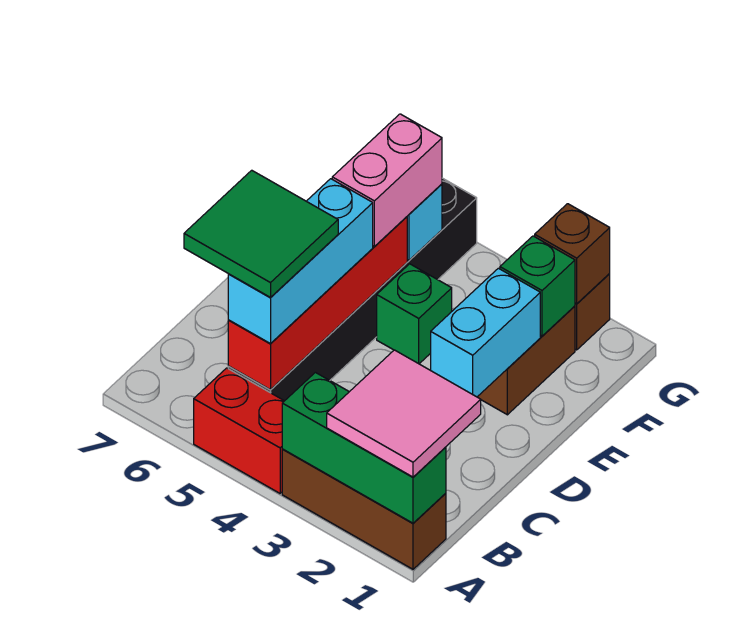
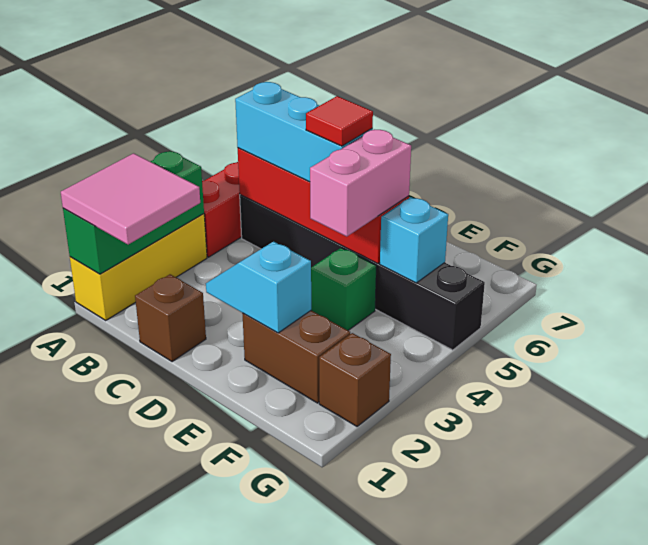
brown 1x3 brick [282,449,446,569] -> yellow 1x3 brick [70,214,207,320]
green 2x2 tile [184,170,338,297] -> none
cyan 1x2 brick [431,268,540,397] -> cyan 1x2 slope [206,242,311,333]
none -> red 1x1 tile [306,96,373,146]
pink 1x2 brick [332,114,442,246] -> pink 1x2 brick turned to [310,130,411,237]
green 1x1 brick [500,236,575,336] -> none
brown 1x1 brick [535,204,610,304] -> brown 1x1 brick moved to [135,274,206,362]

